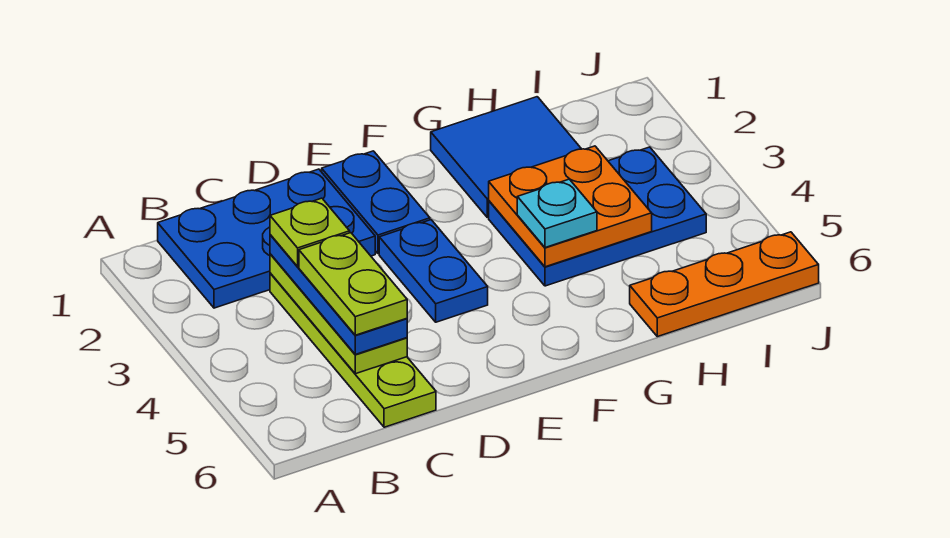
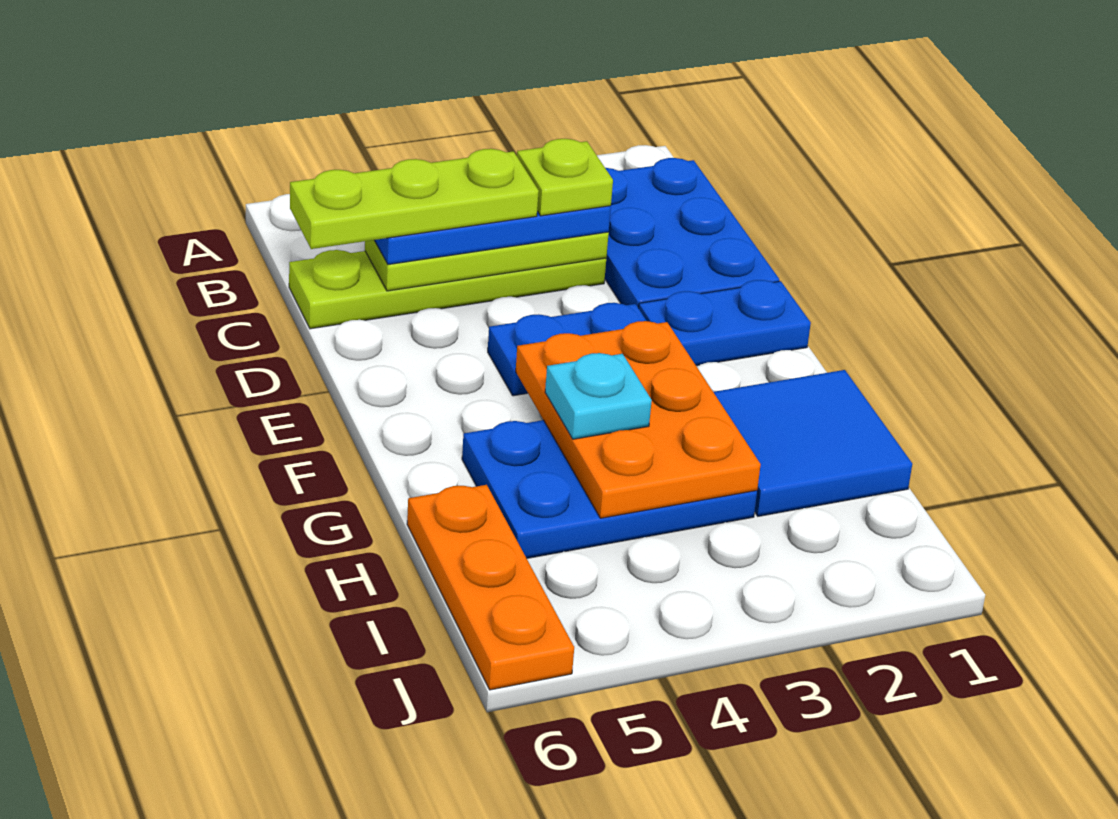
lime 1x2 plate [299,233,407,335] -> lime 1x3 plate [290,149,539,249]
blue 2x3 plate [489,147,706,286] -> blue 2x3 plate turned to [462,420,757,558]
orange 2x2 plate [489,146,652,267] -> orange 2x3 plate [516,321,761,518]

